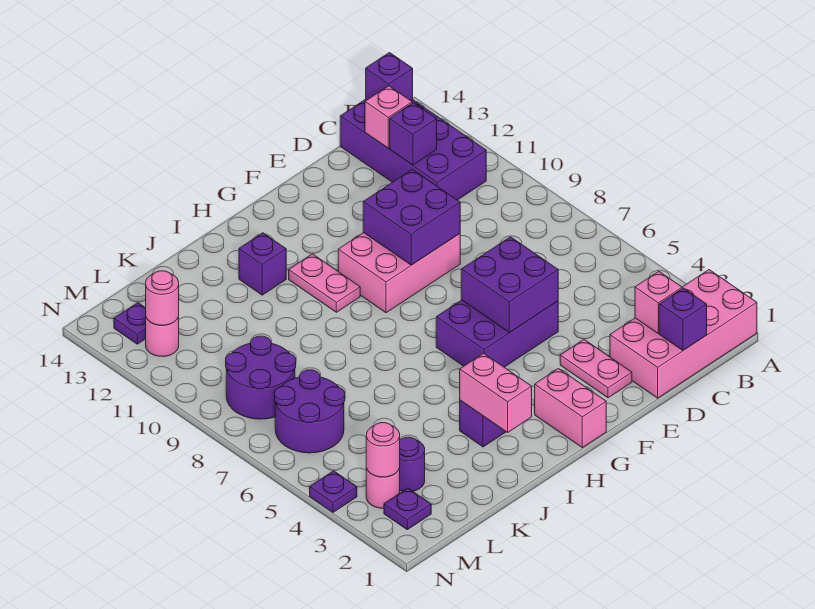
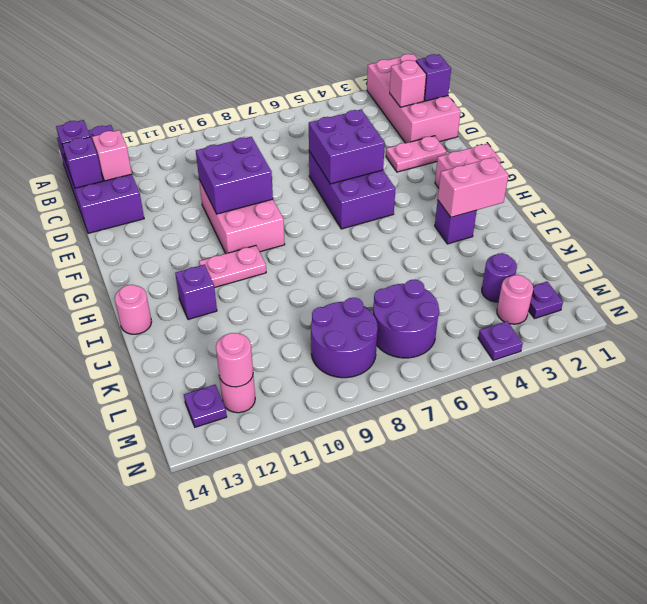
purple 2x4 brick [340,99,486,200] -> purple 2x4 brick turned to [57,125,144,233]
purple 1x1 brick [390,103,437,165] -> purple 1x1 brick moved to [62,137,103,188]
pink 1x1 round brick [366,423,400,477] -> pink 1x1 round brick moved to [115,285,152,334]

